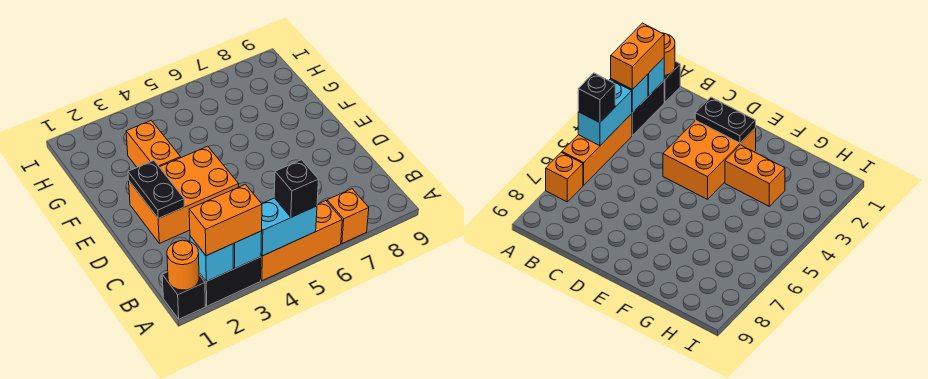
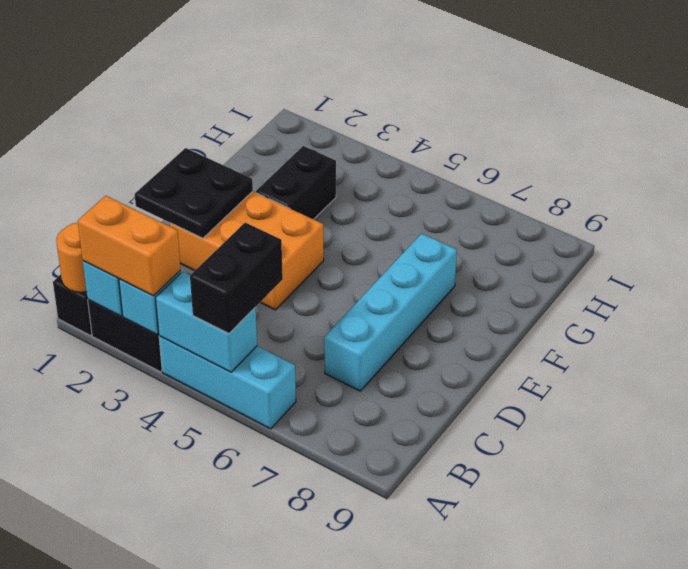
orange 1x3 brick [261,201,342,281] -> cyan 1x3 brick [159,336,296,429]
black 1x1 brick [274,160,319,217] -> black 1x2 brick [190,223,283,334]
orange 1x1 brick [327,189,369,244] -> none
none -> cyan 1x4 brick [324,234,457,391]
black 1x2 plate [128,161,184,219] -> black 2x2 plate [135,148,253,238]
orange 1x2 brick [126,120,181,167] -> black 1x2 brick [256,146,336,219]

